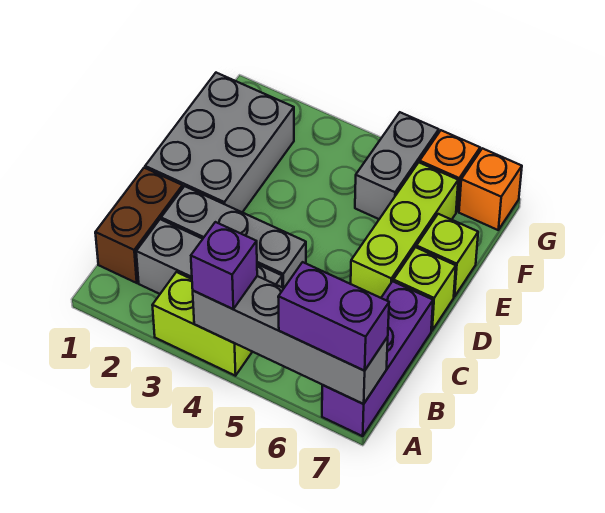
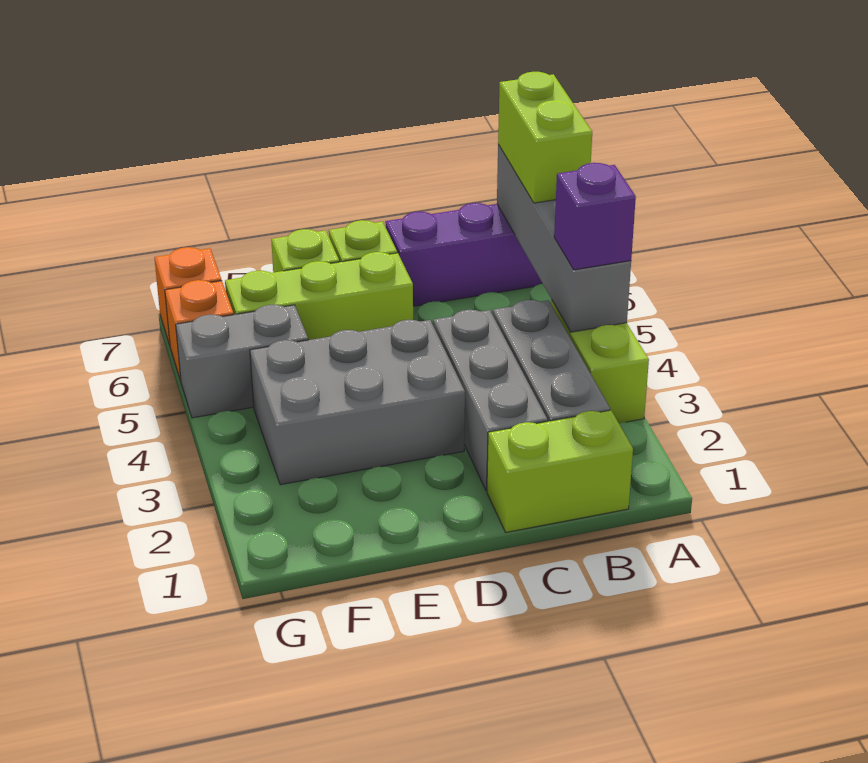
purple 1x2 brick [278,262,389,371] -> lime 1x2 brick [498,72,592,203]
brown 1x2 brick [95,168,183,283] -> lime 1x2 brick [487,410,633,532]
grey 2x3 brick [145,73,294,212] -> grey 2x3 brick moved to [250,320,465,485]

